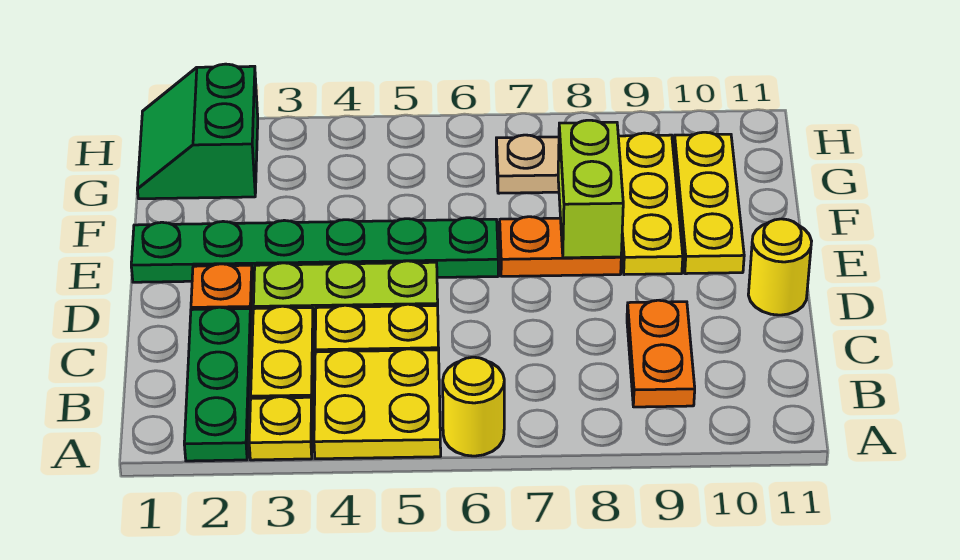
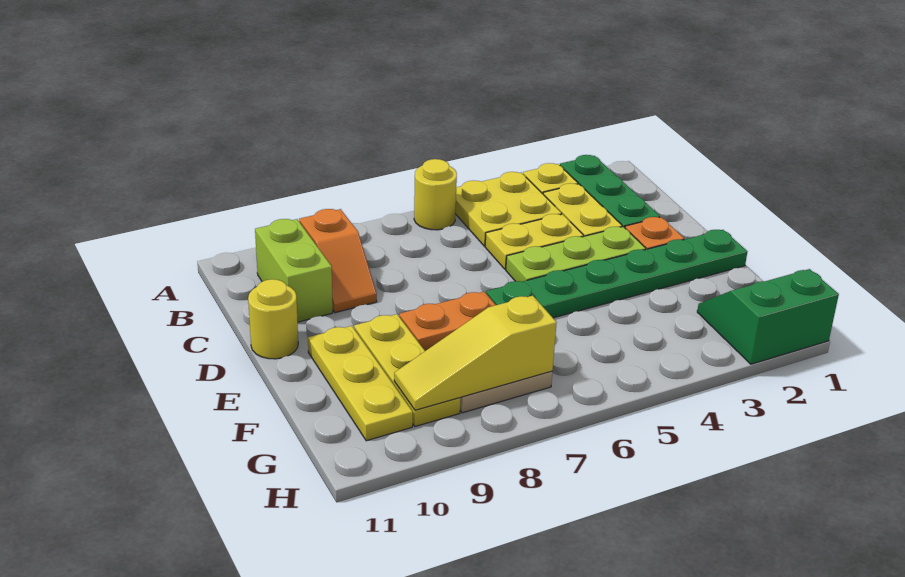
orange 1x2 plate [627,300,695,407] -> orange 1x2 slope [299,209,377,313]
lime 1x2 brick [558,120,623,258] -> lime 1x2 brick moved to [255,219,333,322]
green 2x2 slope [137,64,258,199] -> green 2x2 slope turned to [697,269,839,364]
none -> yellow 1x3 slope [394,296,557,410]

